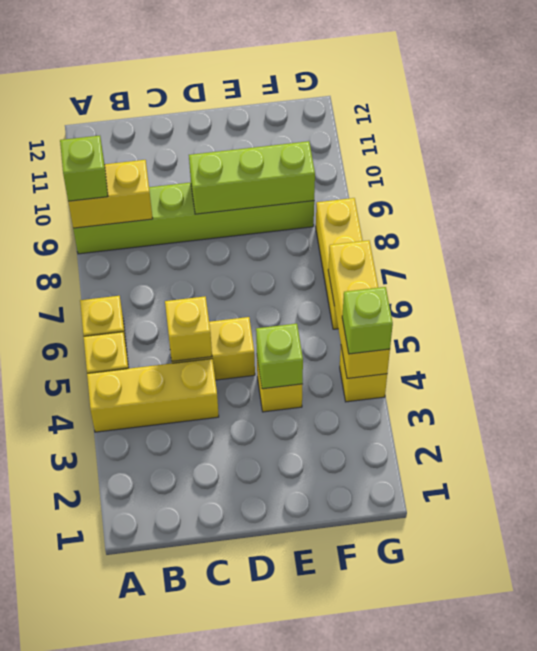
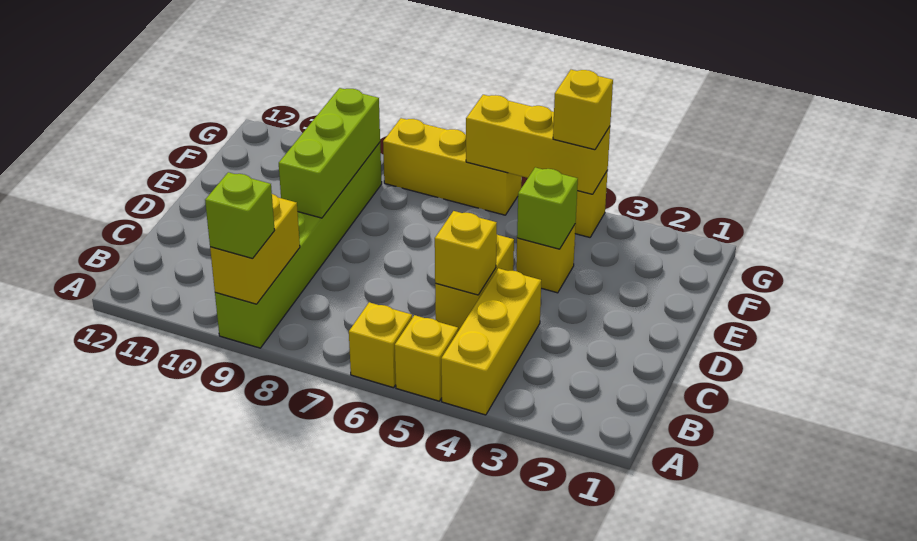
lime 1x1 brick [342,287,393,354] -> yellow 1x1 brick [553,70,613,150]

